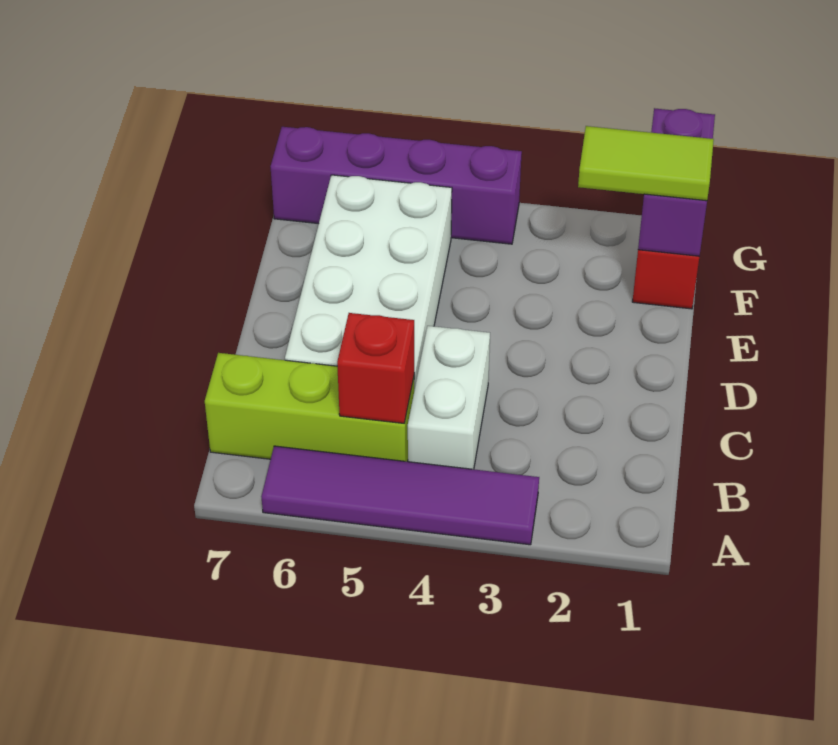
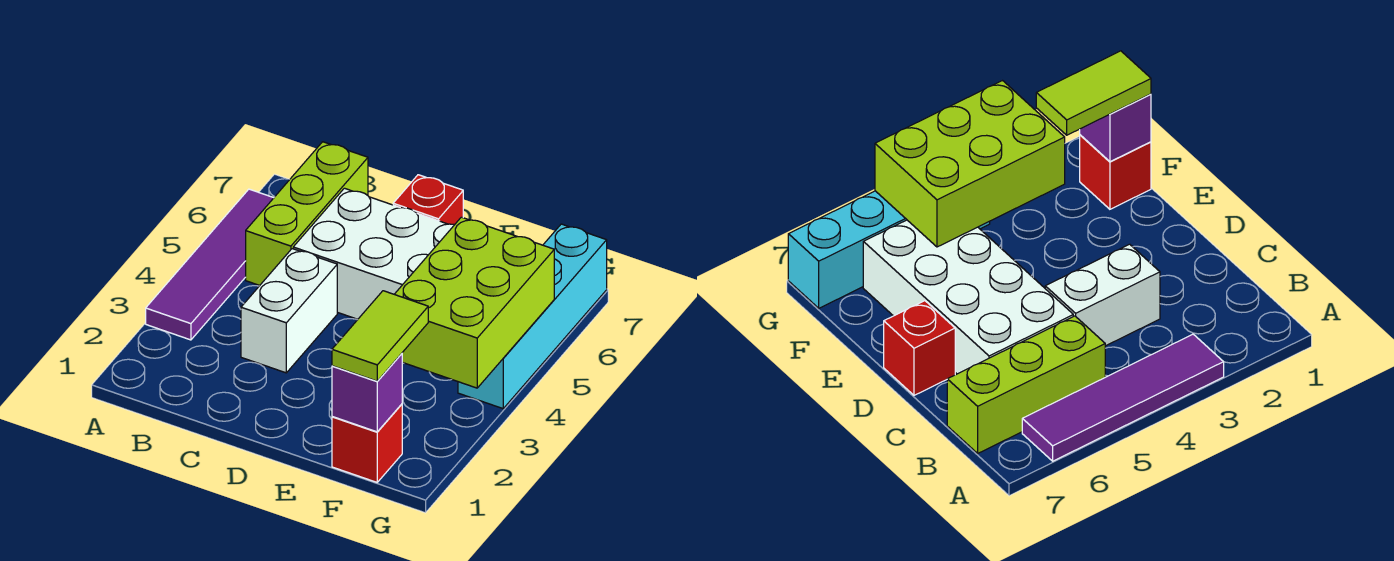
white 1x2 brick [408,326,490,469] -> white 1x2 brick turned to [241,249,337,373]
red 1x1 brick [337,313,415,423] -> red 1x1 brick moved to [393,175,463,225]
purple 1x2 brick [638,108,715,256] -> purple 1x1 brick [332,354,402,432]
none -> lime 2x3 brick [394,217,554,388]
purple 1x4 brick [270,127,522,244] -> cyan 1x4 brick [458,224,607,409]

